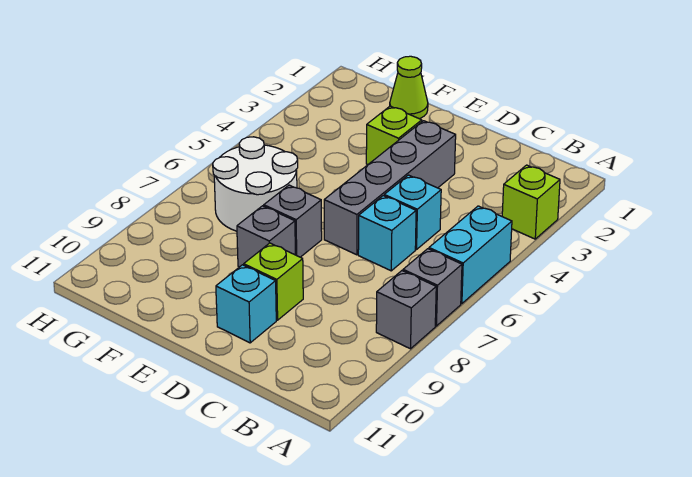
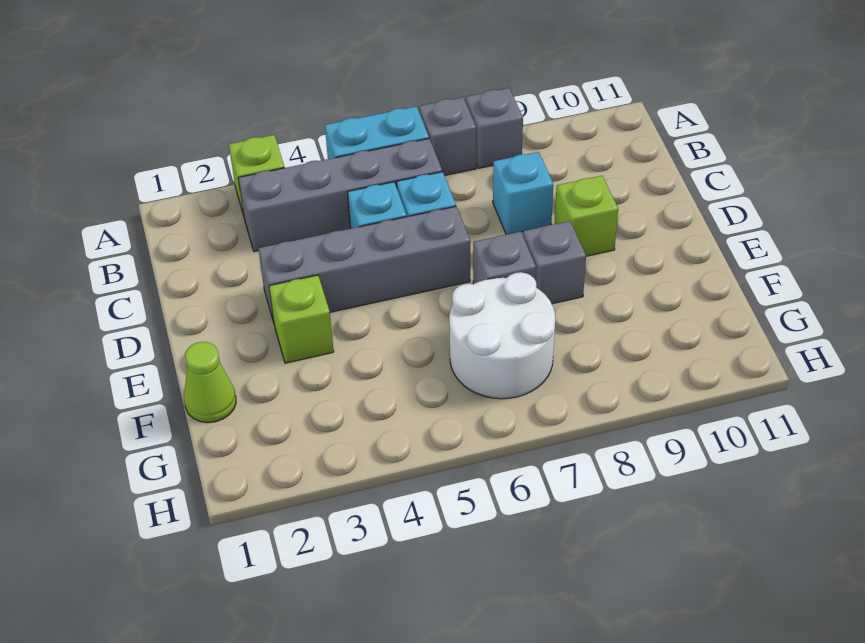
none -> grey 1x4 brick [238,139,442,252]
cyan 1x1 brick [216,265,276,343] -> cyan 1x1 brick moved to [493,152,553,234]

